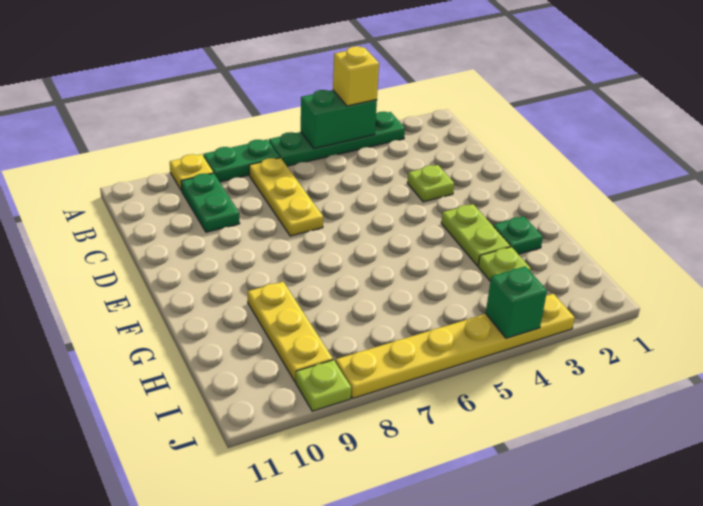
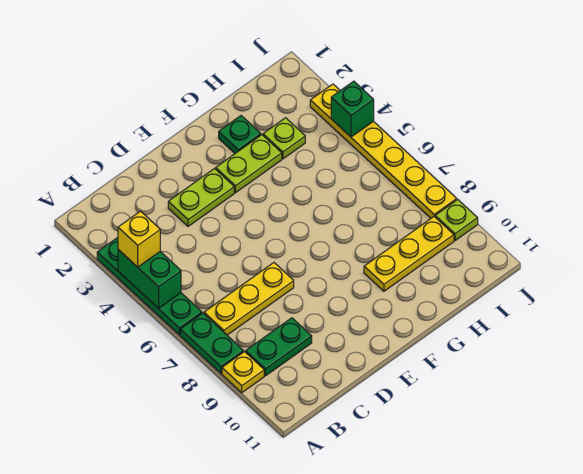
lime 1x1 plate [407,165,454,202] -> lime 1x2 plate [168,169,234,226]

